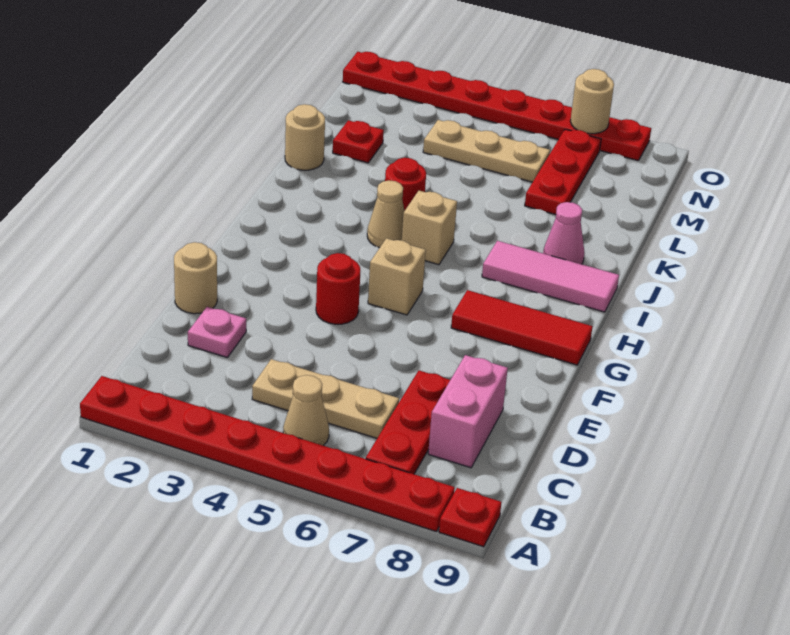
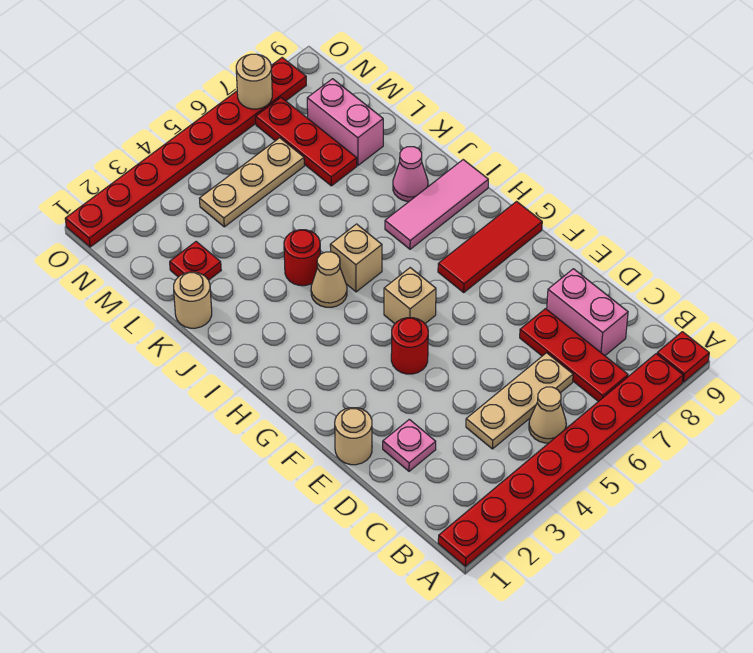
none -> pink 1x2 brick [307,79,383,165]

